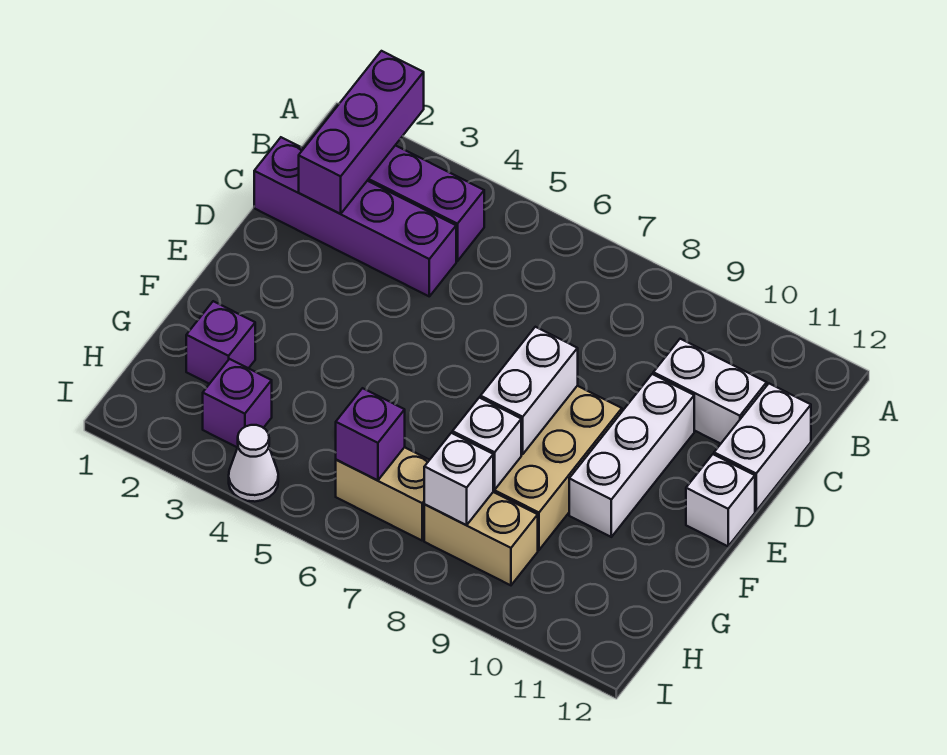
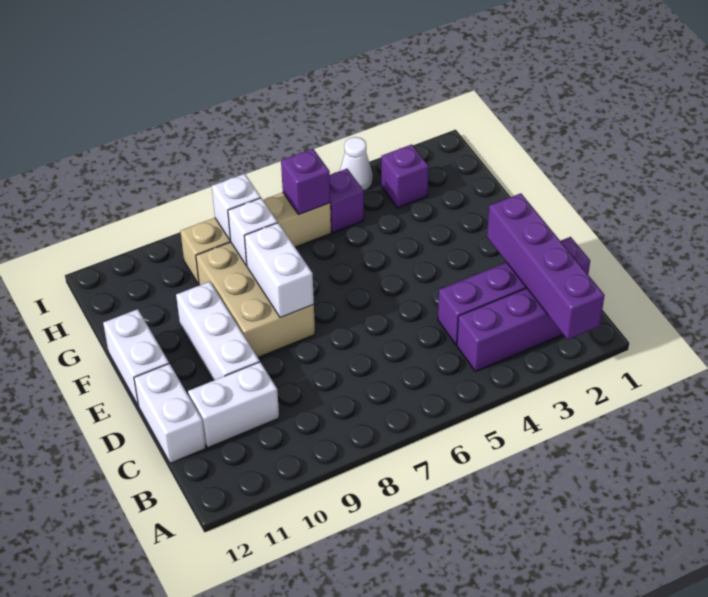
purple 1x3 brick [299,51,424,214] -> purple 1x4 brick [487,193,605,340]
white 1x1 brick [686,454,755,546] -> white 1x2 brick [103,309,169,406]
purple 1x1 brick [186,301,255,384] -> purple 1x1 brick moved to [330,169,364,233]

